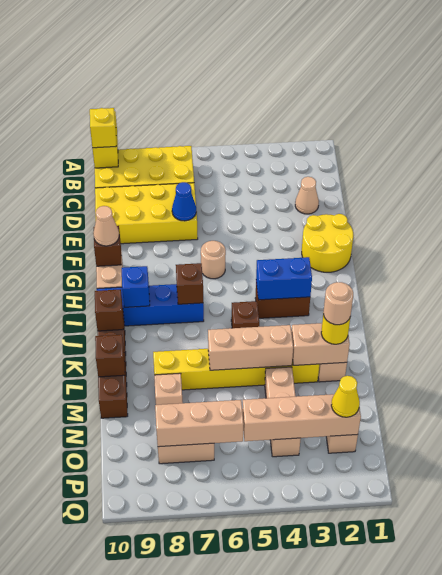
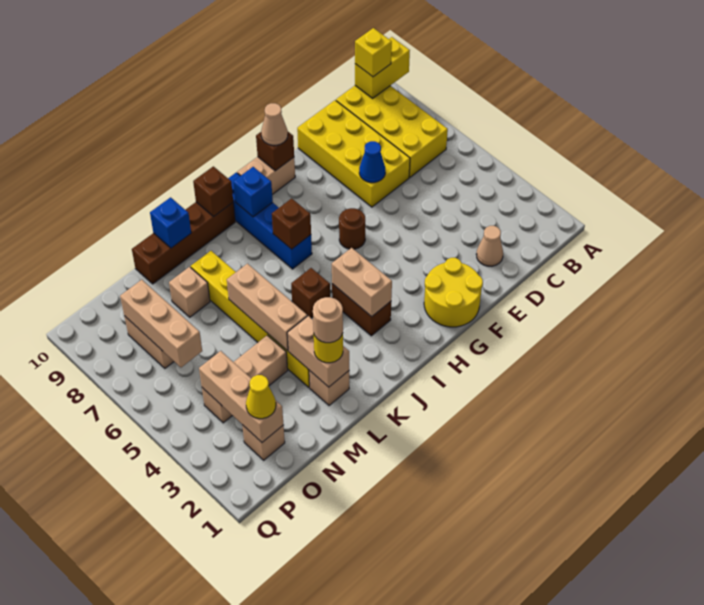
tan 1x1 round brick [201,241,226,279] -> brown 1x1 round brick [339,208,365,249]
blue 1x2 brick [256,257,312,300] -> tan 1x2 brick [332,248,392,317]
brown 1x1 brick [95,335,125,377] -> blue 1x1 brick [150,197,191,248]
tan 1x4 brick [242,394,361,441] -> tan 1x3 brick [199,351,283,442]

